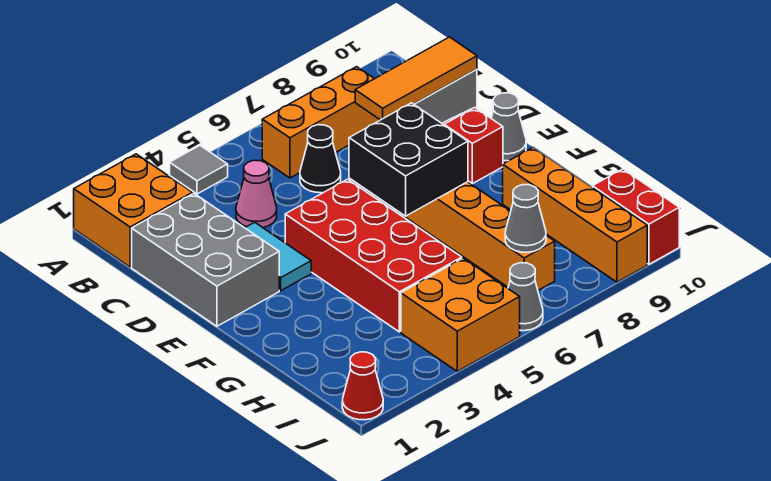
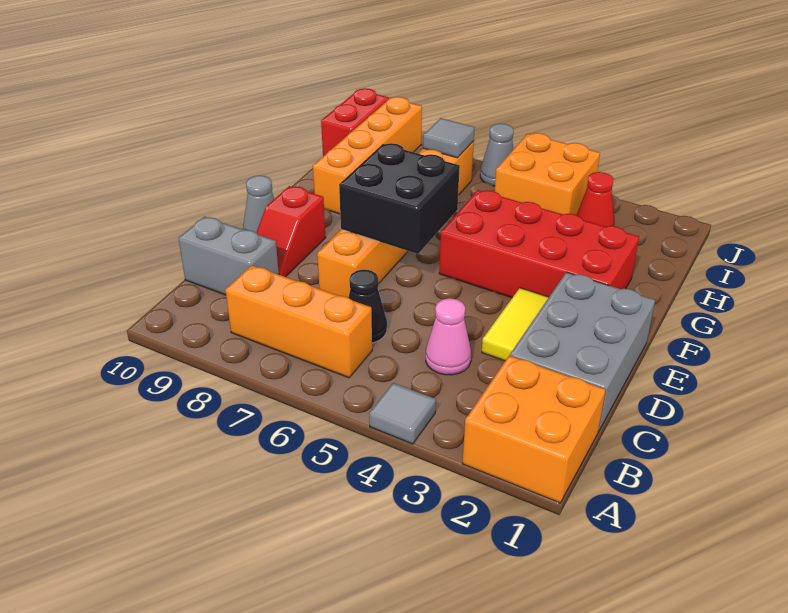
orange 1x3 tile [355,37,477,120] -> none
cyan 1x2 tile [245,222,311,291] -> yellow 1x2 tile [482,288,549,361]
red 2x4 brick [285,179,462,332] -> red 2x4 brick turned to [439,190,639,298]
grey 1x1 cone [505,185,546,252] -> grey 1x1 tile [423,118,475,158]
red 1x1 cone [342,352,383,420] -> red 1x1 cone moved to [577,172,614,227]

